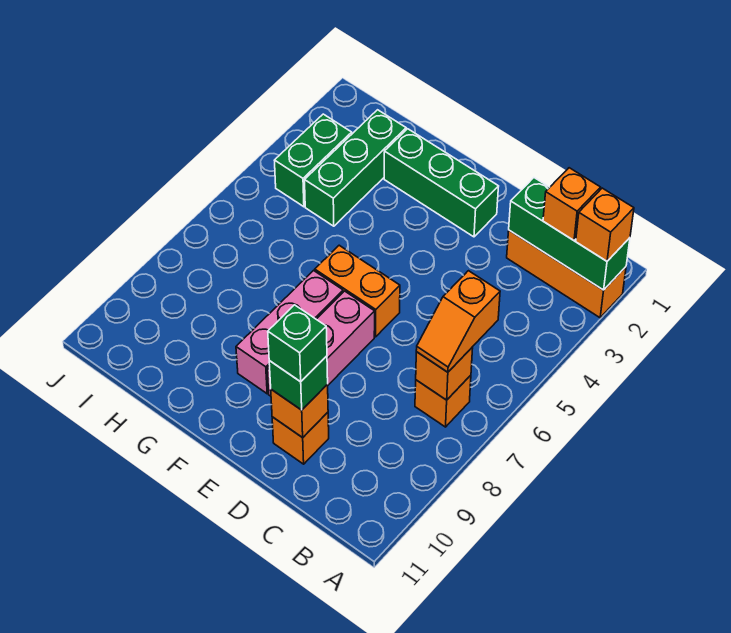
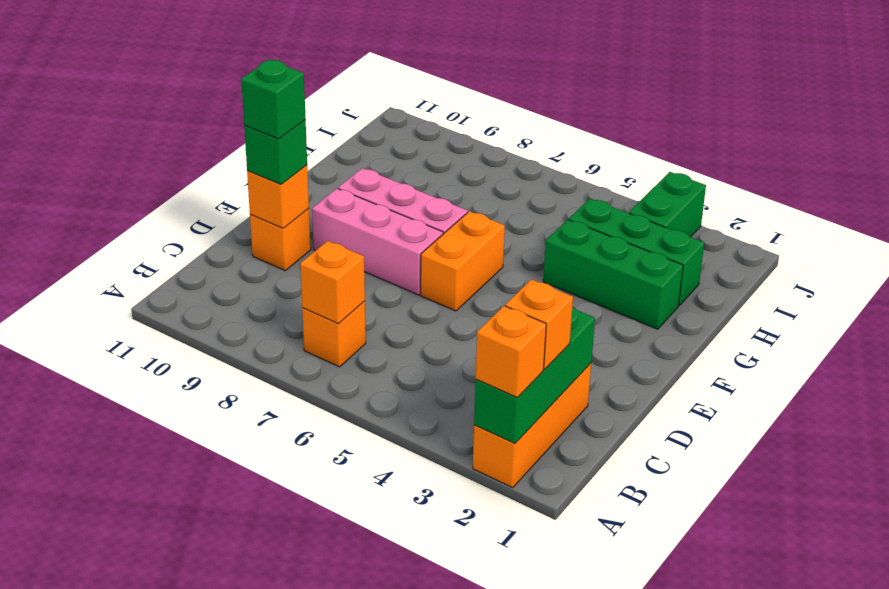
orange 1x2 slope [416,271,500,372] -> none
green 1x3 brick [384,129,499,237] -> green 1x3 brick turned to [543,220,683,329]
green 1x2 brick [274,114,352,207] -> green 1x2 brick turned to [629,172,706,237]

